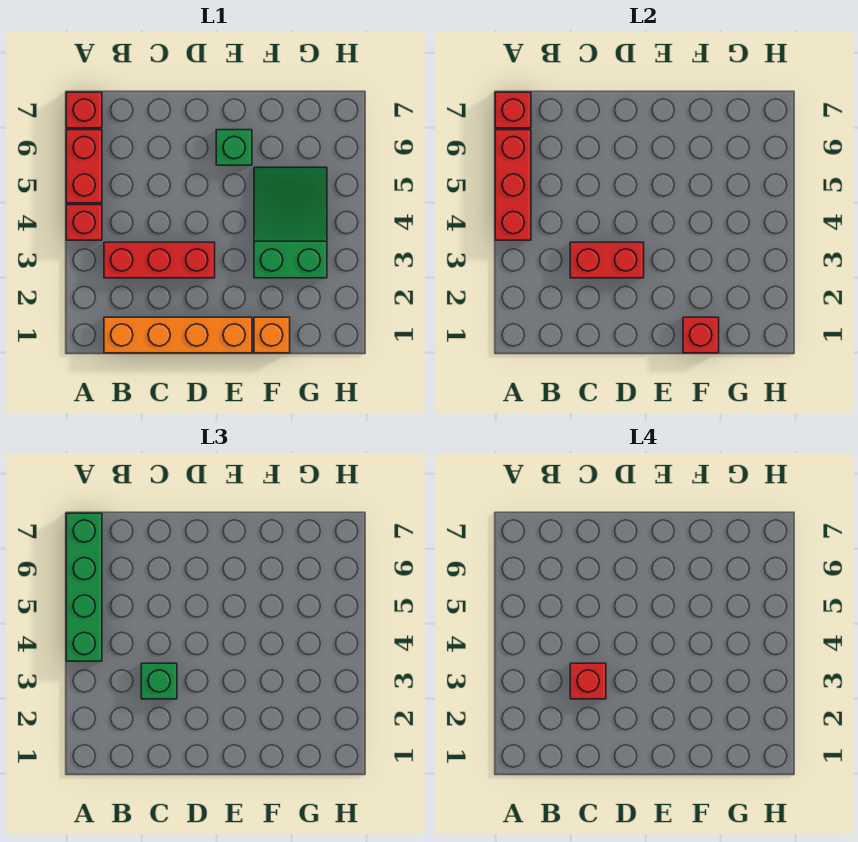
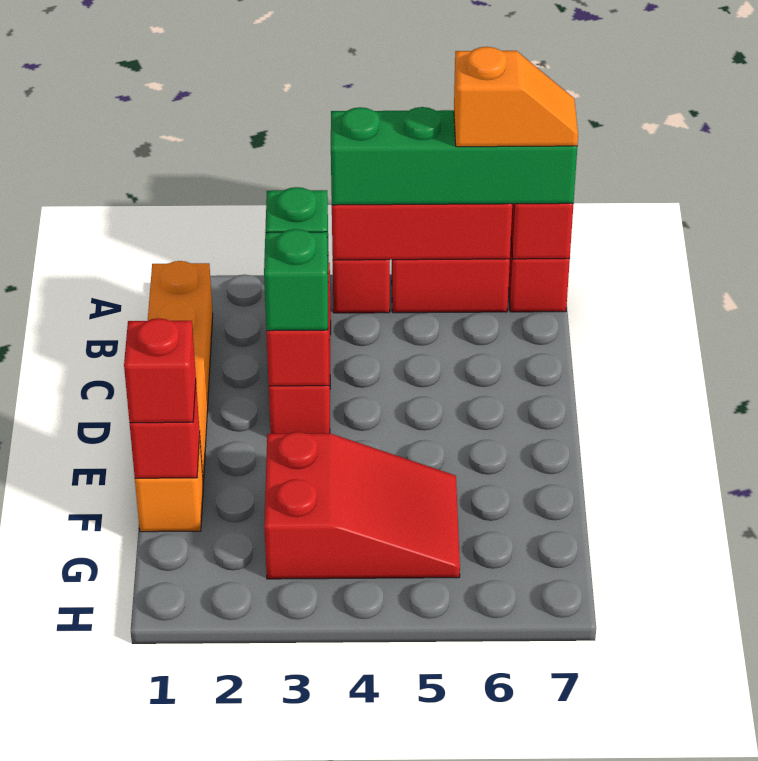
none -> orange 1x2 slope [454,47,578,147]
red 1x1 brick [570,663,606,699] -> red 1x1 brick moved to [124,318,196,423]
green 1x1 brick [216,130,252,165] -> green 1x1 brick moved to [264,229,328,331]
green 2x3 slope [254,167,327,278] -> red 2x3 slope [264,432,460,579]

